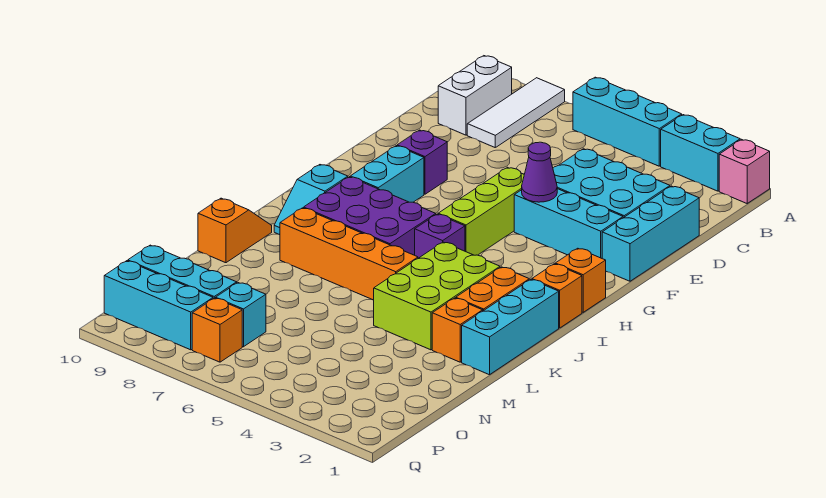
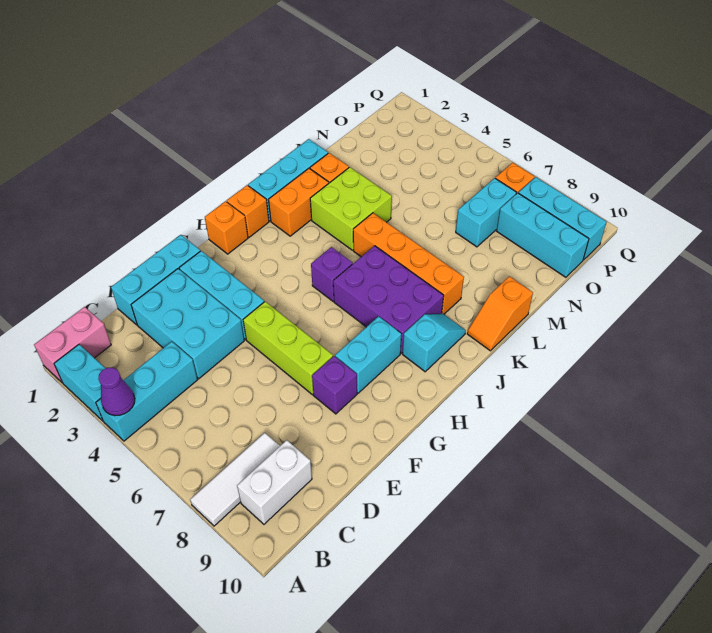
pink 1x1 brick [719,139,770,203] -> pink 1x2 brick [34,307,111,383]
cyan 1x3 brick [573,77,682,166] -> cyan 1x3 brick turned to [96,342,198,441]
purple 1x1 cone [522,142,557,202] -> purple 1x1 cone moved to [98,368,135,416]
lime 1x3 brick [438,168,524,255] -> lime 1x3 brick turned to [243,302,333,395]
lime 2x3 brick [374,242,500,350] -> lime 2x2 brick [310,167,392,250]
cyan 1x1 brick [216,283,266,347] -> cyan 1x2 brick [456,178,517,247]

